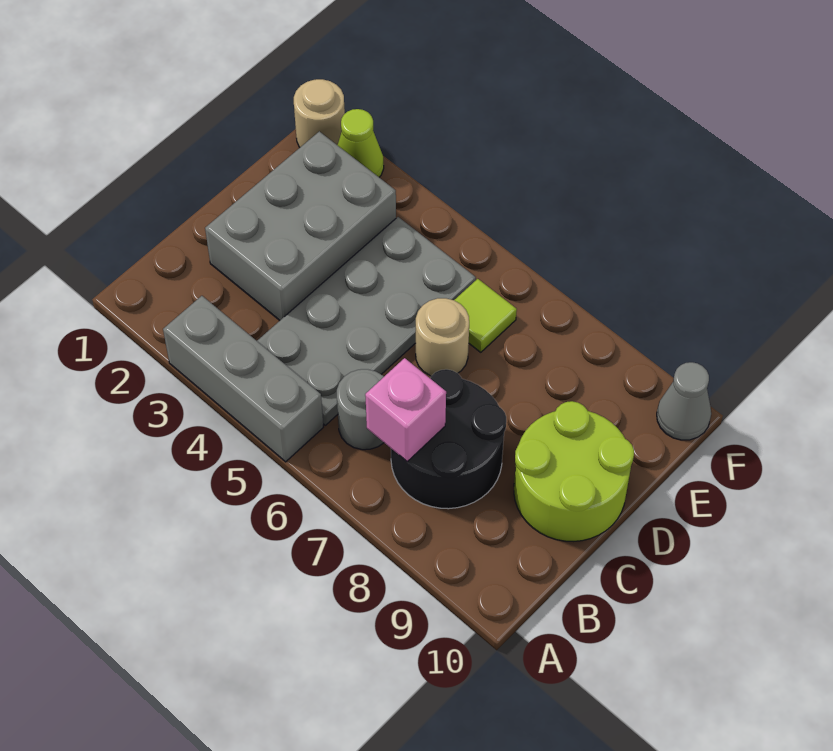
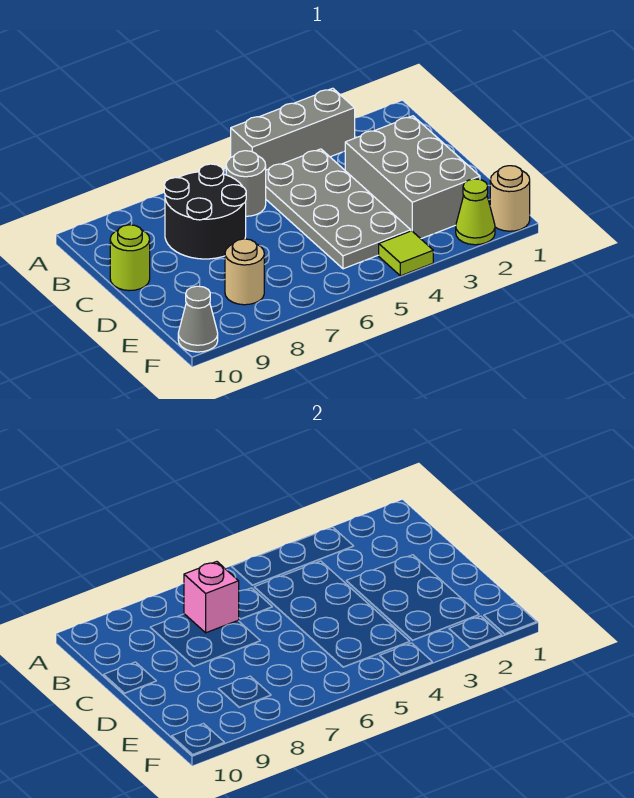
lime 2x2 round brick [514,401,634,541] -> lime 1x1 round brick [110,225,150,291]
tan 1x1 round brick [416,298,469,376] -> tan 1x1 round brick moved to [225,239,264,305]
lime 1x1 tile [454,279,517,352] -> lime 1x1 tile moved to [379,231,433,276]

